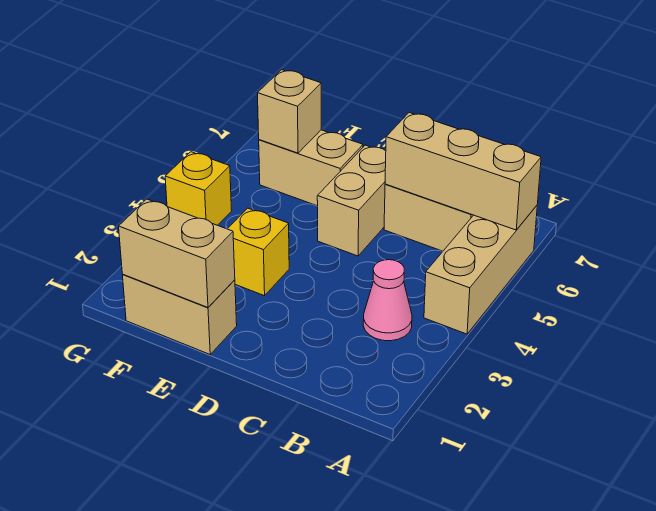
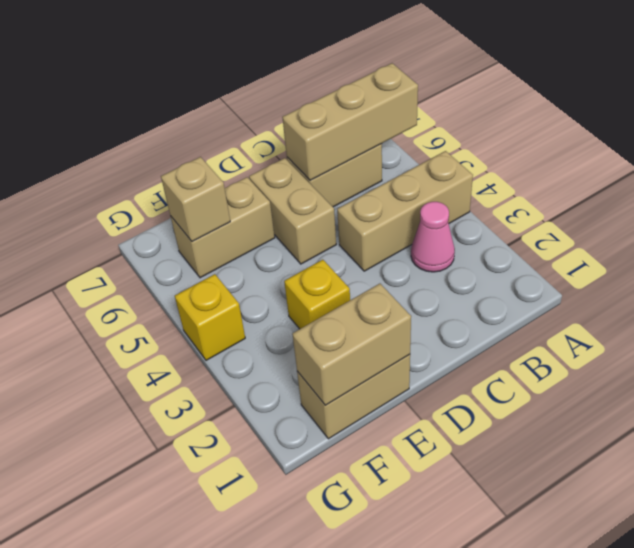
tan 1x3 brick [424,206,537,334] -> tan 1x3 brick turned to [337,151,473,271]

